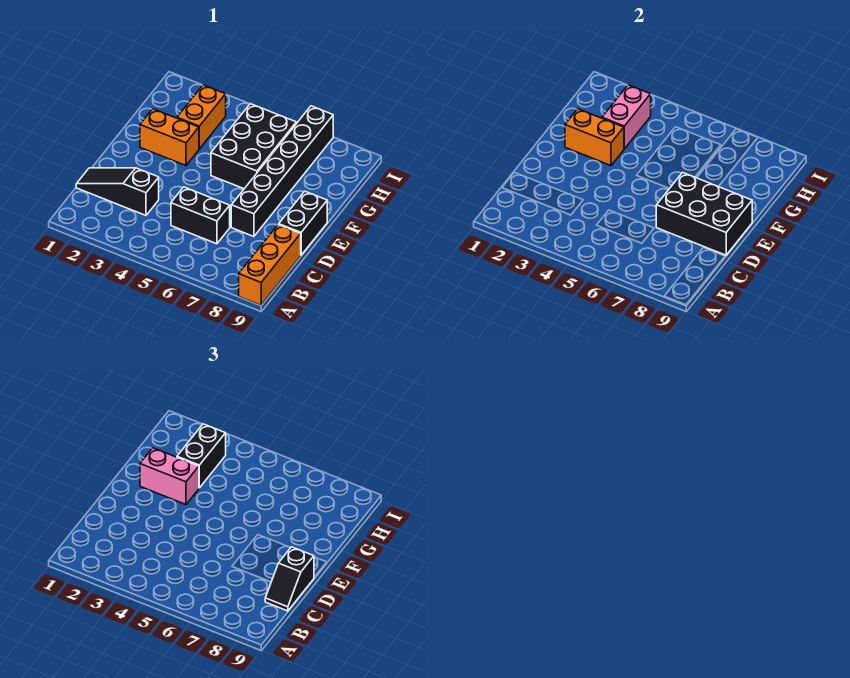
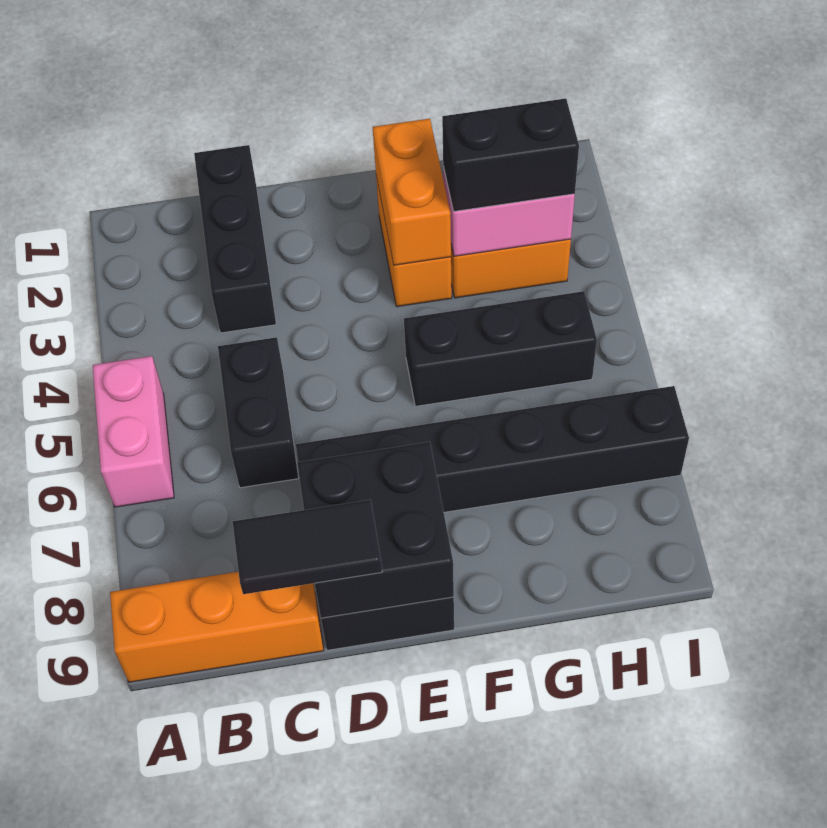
black 1x3 slope [76,168,159,215] -> black 1x3 brick [194,145,276,333]
black 1x2 slope [265,547,314,611] -> black 1x2 tile [232,500,382,594]
black 2x3 brick [656,172,752,255] -> black 2x2 brick [297,442,454,618]
pink 1x2 brick [140,448,199,505] -> pink 1x2 brick moved to [93,356,174,507]
black 2x3 brick [211,104,296,189] -> black 1x3 brick [404,291,597,406]

